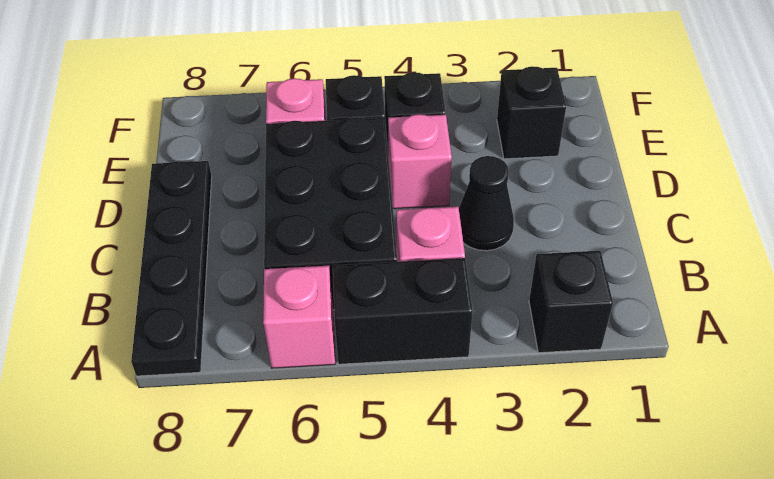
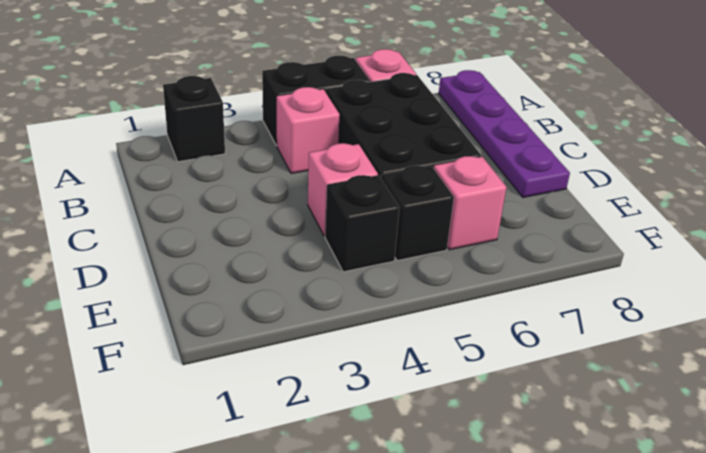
black 1x4 plate [131,161,212,376] -> purple 1x4 plate [439,70,570,197]
black 1x1 cone [459,156,514,251] -> none
black 1x1 brick [497,66,566,159] -> none

